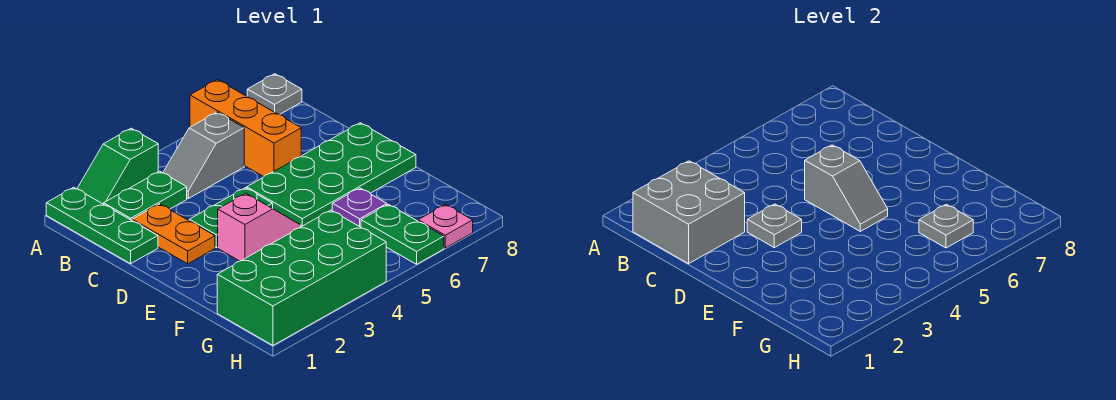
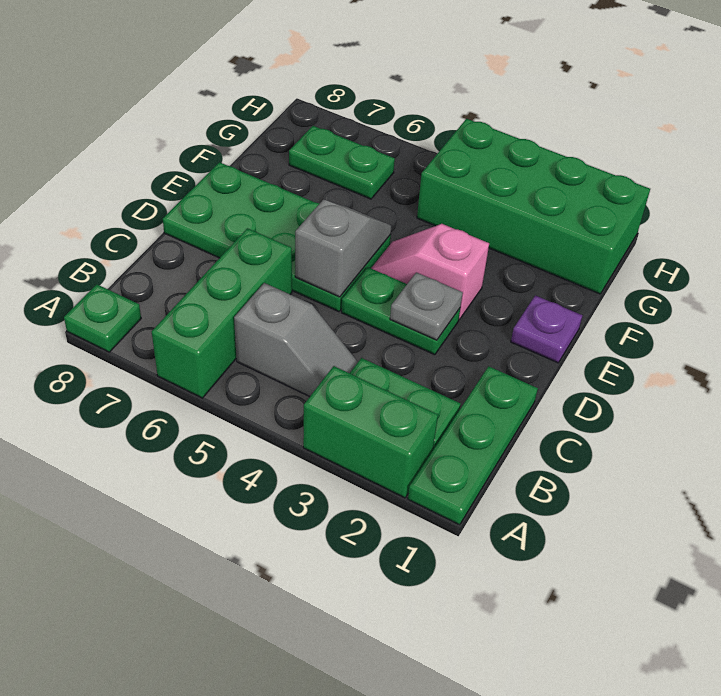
green 1x2 slope [77,128,158,204] -> green 1x2 brick [303,366,438,498]
orange 1x3 brick [190,80,301,177] -> green 1x3 brick [152,228,292,398]
grey 1x1 plate [247,74,302,115] -> green 1x1 plate [64,284,141,352]
grey 2x2 brick [633,161,745,264] -> none
orange 1x2 plate [132,204,215,264] -> none
purple 1x1 plate [332,188,387,227] -> purple 1x1 plate moved to [511,295,583,363]
green 1x2 plate [361,204,444,264] -> green 1x2 plate turned to [289,126,395,199]
grey 1x1 plate [919,204,973,248] -> none
pink 1x1 plate [418,205,473,248] -> none

